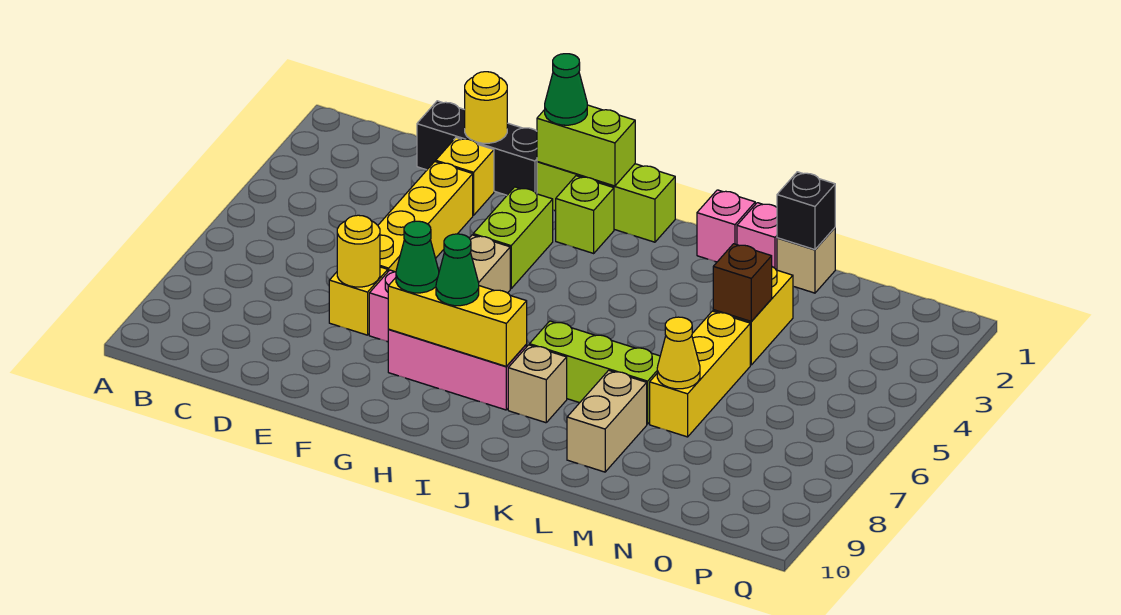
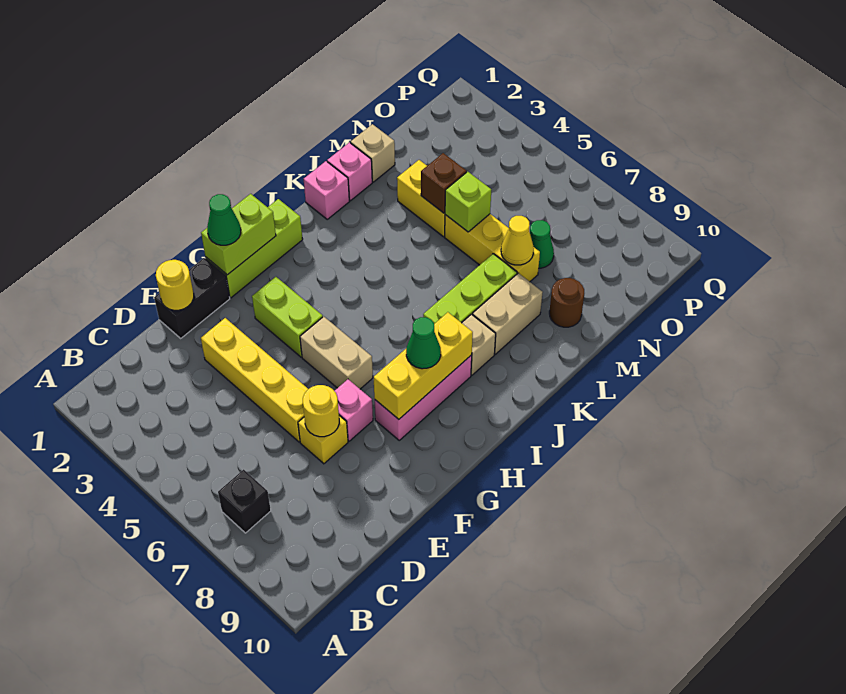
black 1x3 brick [417,101,537,195] -> black 1x2 brick [154,258,230,338]
yellow 1x1 brick [436,138,494,215] -> none
green 1x1 cone [396,221,439,293] -> green 1x1 cone moved to [530,220,554,268]
lime 1x1 brick [556,176,614,253] -> lime 1x1 brick moved to [445,172,491,232]
tan 1x2 brick [567,370,647,472] -> tan 1x2 brick turned to [472,273,543,354]
black 1x1 brick [777,172,835,250] -> black 1x1 brick moved to [218,469,271,533]
none -> brown 1x1 round brick [549,278,584,327]

